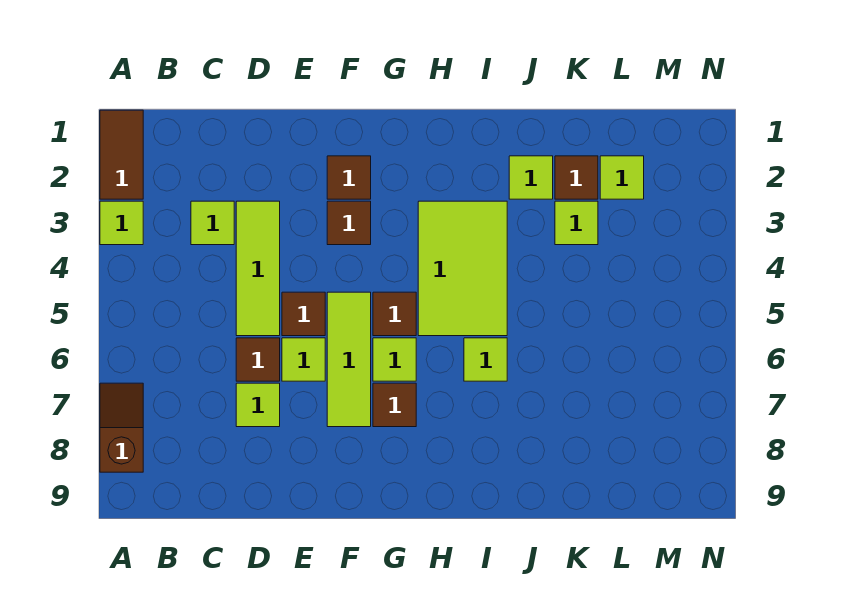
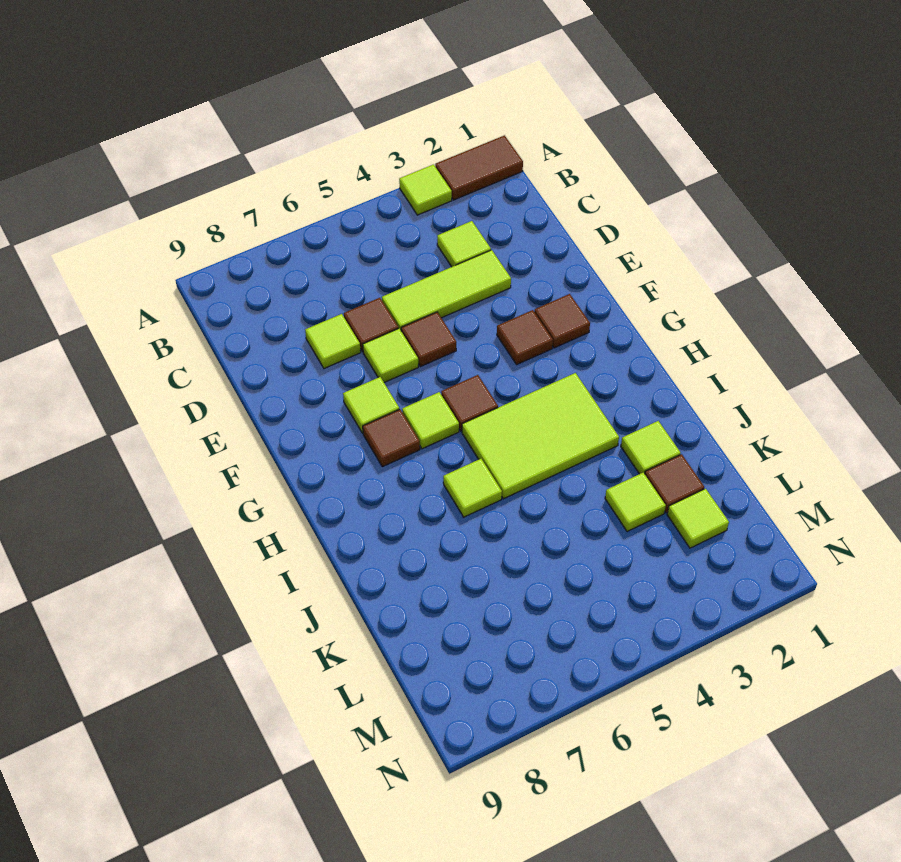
brown 1x2 slope [100,383,143,472] -> none
lime 1x3 tile [327,292,371,427] -> lime 1x1 tile [343,377,399,433]

